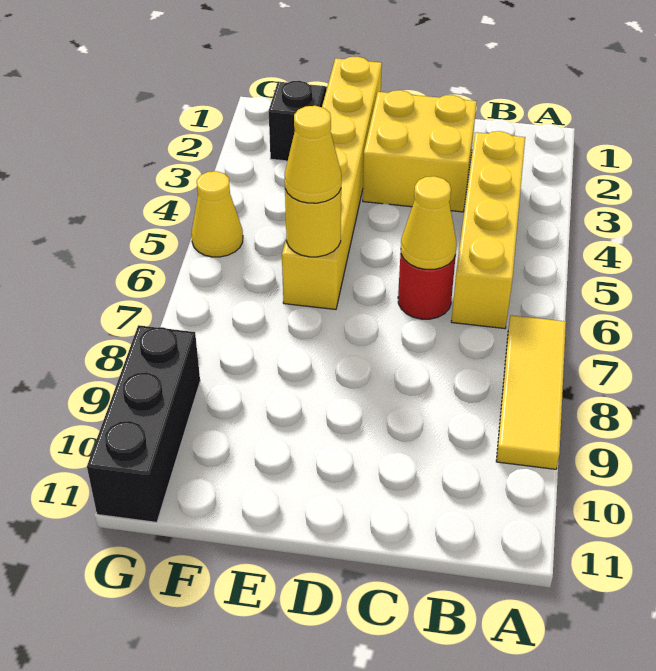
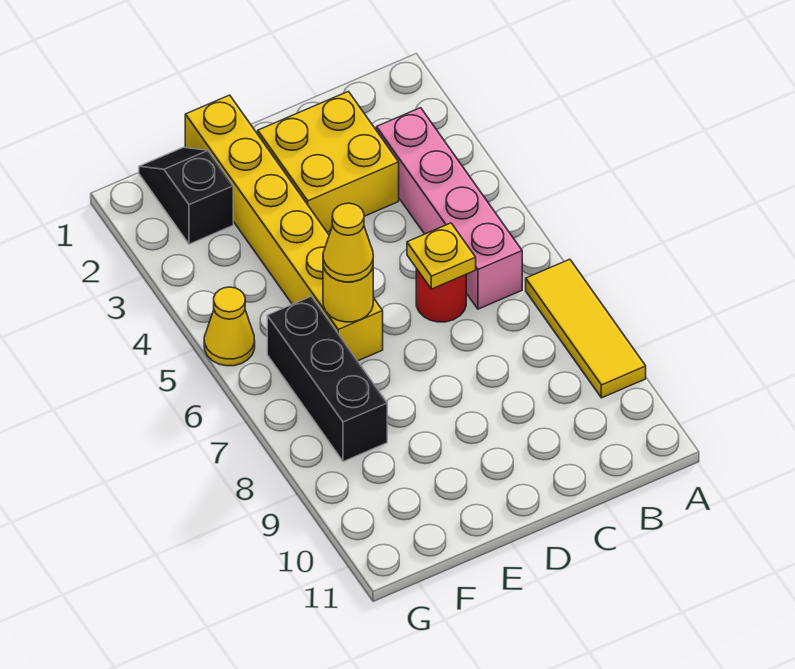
yellow 1x4 brick [451,131,525,329] -> pink 1x4 brick [376,108,522,309]
yellow 1x1 cone [401,176,457,269] -> yellow 1x1 plate [407,223,476,289]
black 1x3 brick [87,325,200,522] -> black 1x3 brick moved to [267,296,387,462]

